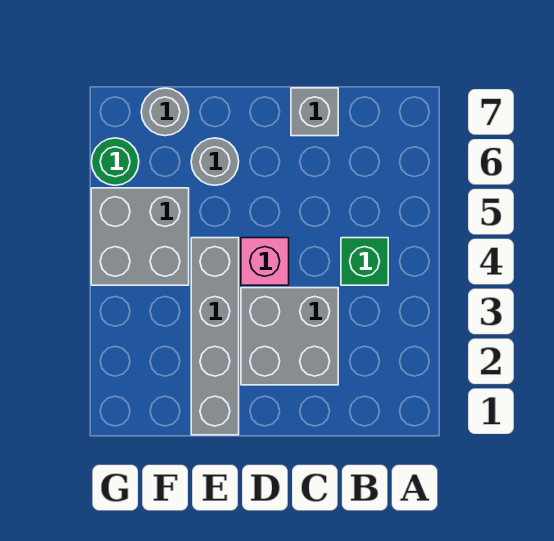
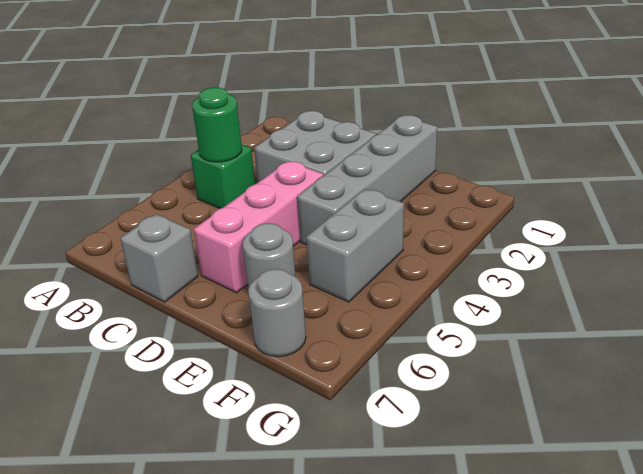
pink 1x1 brick [241,238,289,285] -> pink 1x3 brick [194,161,323,293]
grey 2x2 brick [91,188,189,285] -> grey 1x2 brick [306,189,404,302]
green 1x1 round brick [91,138,139,185] -> green 1x1 round brick moved to [192,87,242,162]

